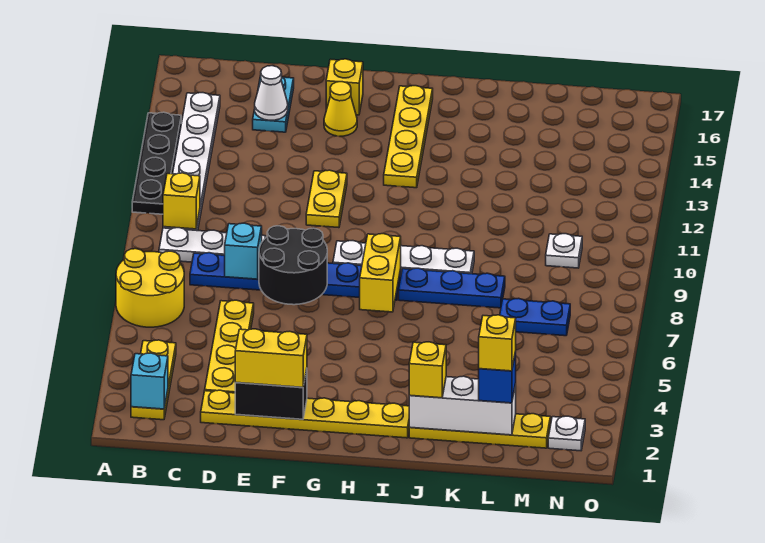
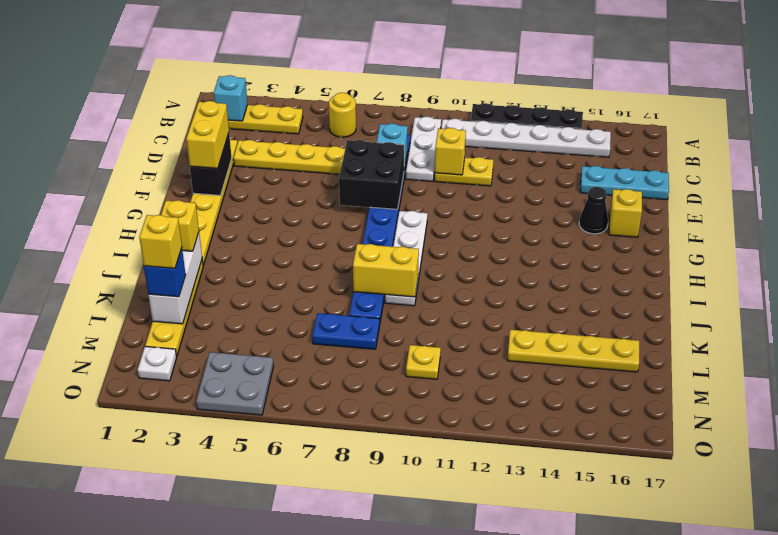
yellow 2x2 round brick [116,249,184,327] -> yellow 1x1 round brick [329,93,356,137]
yellow 1x1 brick [163,173,200,229] -> yellow 1x1 brick moved to [435,128,466,175]
cyan 1x2 plate [253,76,294,132] -> cyan 1x3 plate [580,166,669,200]
white 1x1 cone [255,66,288,120] -> none
black 2x2 round brick [259,226,327,305] -> black 2x2 brick [339,140,404,209]
yellow 1x2 plate [306,170,347,228] -> yellow 1x2 plate moved to [435,157,493,186]
yellow 1x1 cone [324,82,357,136] -> black 1x1 cone [579,187,608,234]
yellow 1x2 brick [360,234,401,312] -> yellow 1x2 brick moved to [353,244,419,297]
yellow 1x4 plate [384,86,433,188] -> yellow 1x4 plate moved to [507,330,639,372]
blue 1x2 plate [500,298,570,336] -> blue 1x2 plate turned to [312,313,379,349]
white 1x1 plate [546,234,582,268] -> yellow 1x1 plate [406,345,441,379]
none -> grey 2x2 plate [196,352,274,415]

